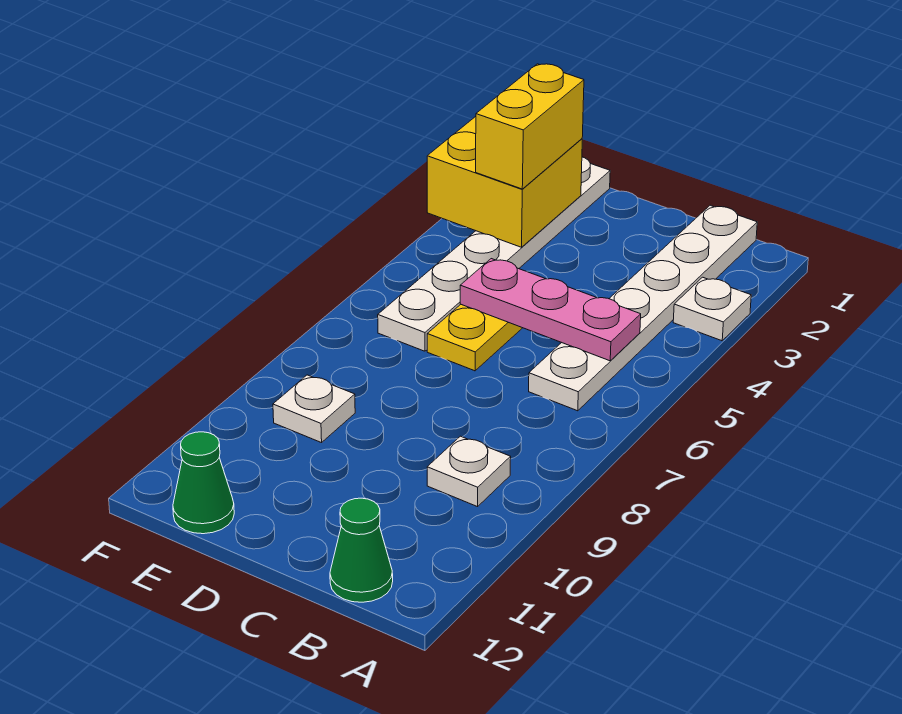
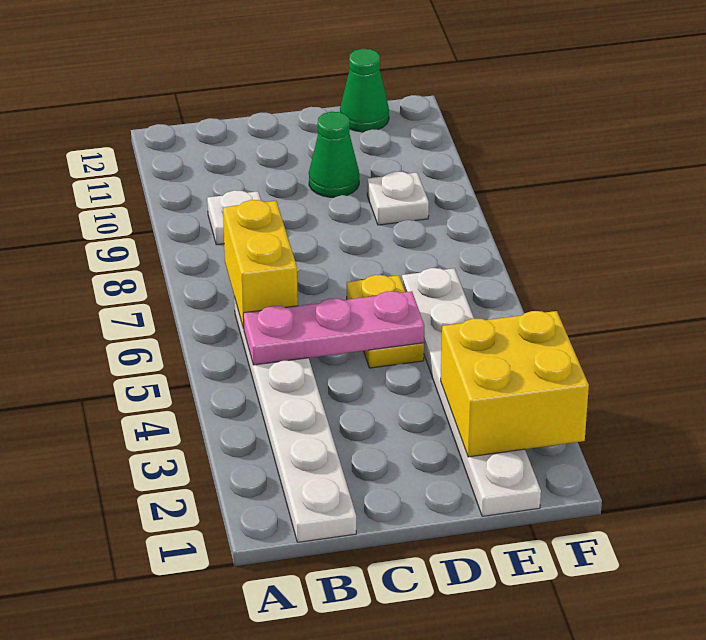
white 1x1 plate [673,277,751,341] -> none
green 1x1 cone [330,498,393,602] -> green 1x1 cone moved to [309,112,359,197]
yellow 1x2 brick [476,64,584,189] -> yellow 1x2 brick moved to [223,200,298,328]

